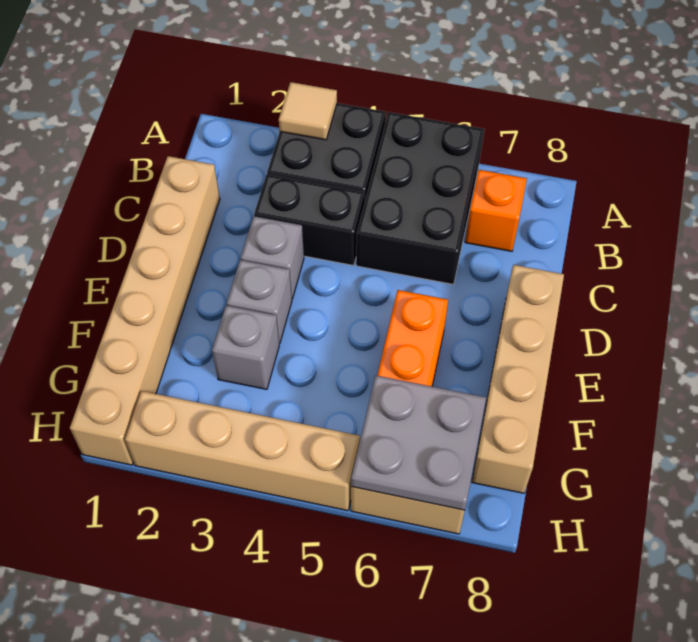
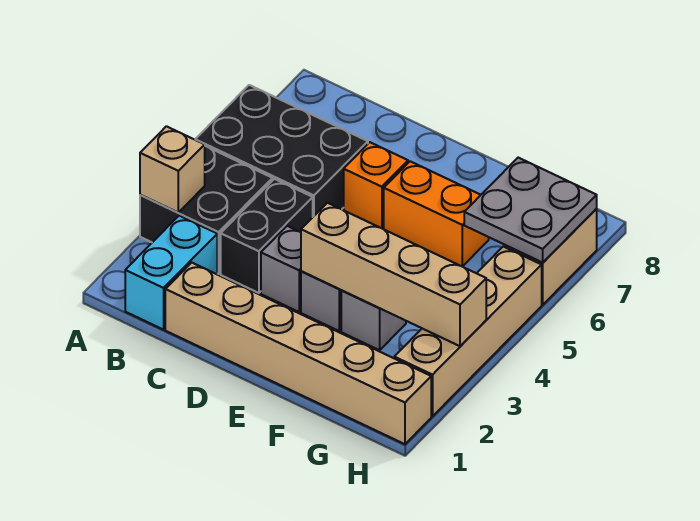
tan 1x1 tile [279,82,337,140] -> tan 1x1 brick [140,126,205,212]
none -> cyan 1x2 brick [125,216,217,330]
orange 1x1 brick [465,170,527,251] -> orange 1x1 brick moved to [344,142,408,228]
tan 1x4 brick [472,265,564,493] -> tan 1x4 brick moved to [301,203,486,346]

